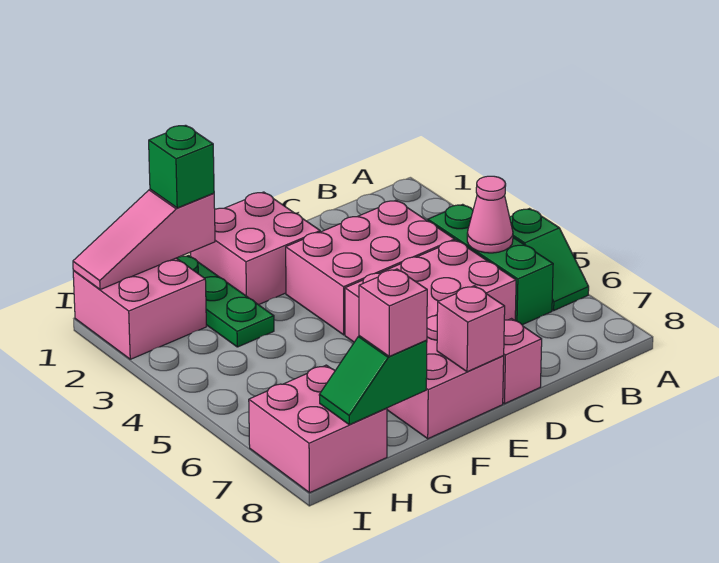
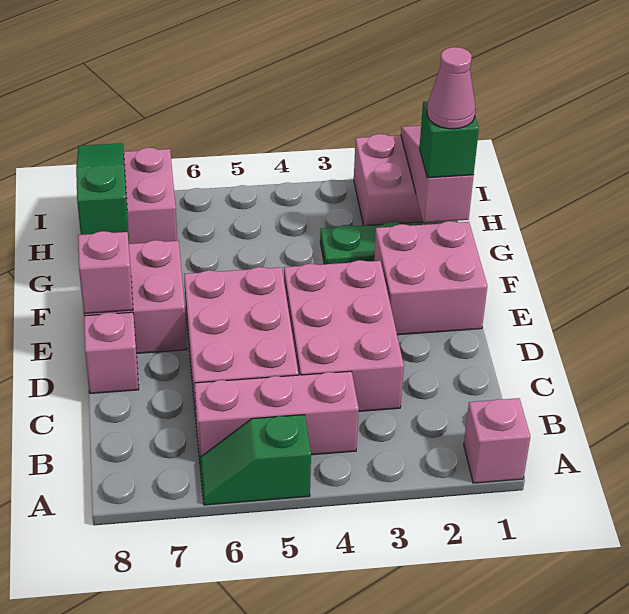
green 1x3 brick [428,204,553,325] -> pink 1x3 brick [194,371,359,460]
pink 1x1 cone [467,176,513,253] -> pink 1x1 cone moved to [427,47,475,129]
green 1x2 slope [319,336,427,425] -> green 1x3 slope [76,143,129,242]
pink 1x1 brick [359,269,427,356] -> pink 1x1 brick moved to [464,398,530,483]

